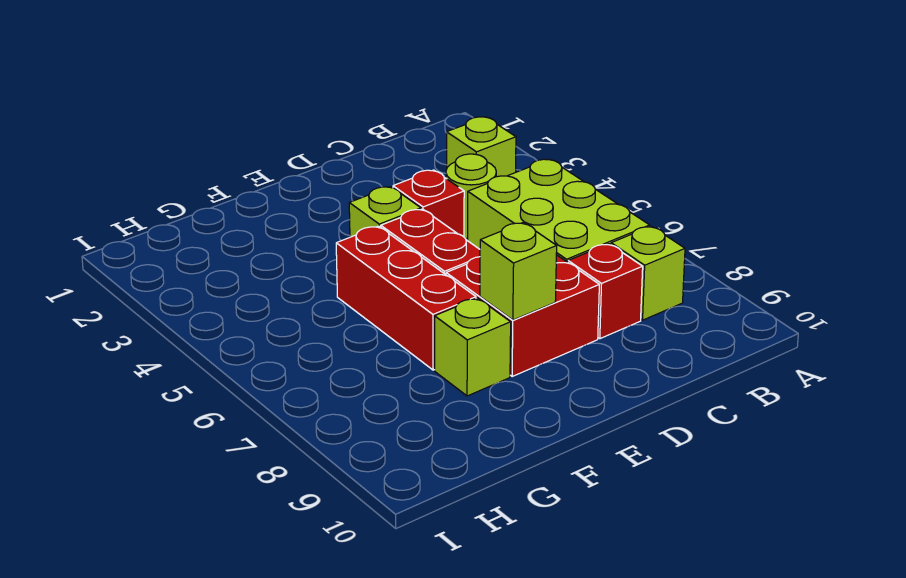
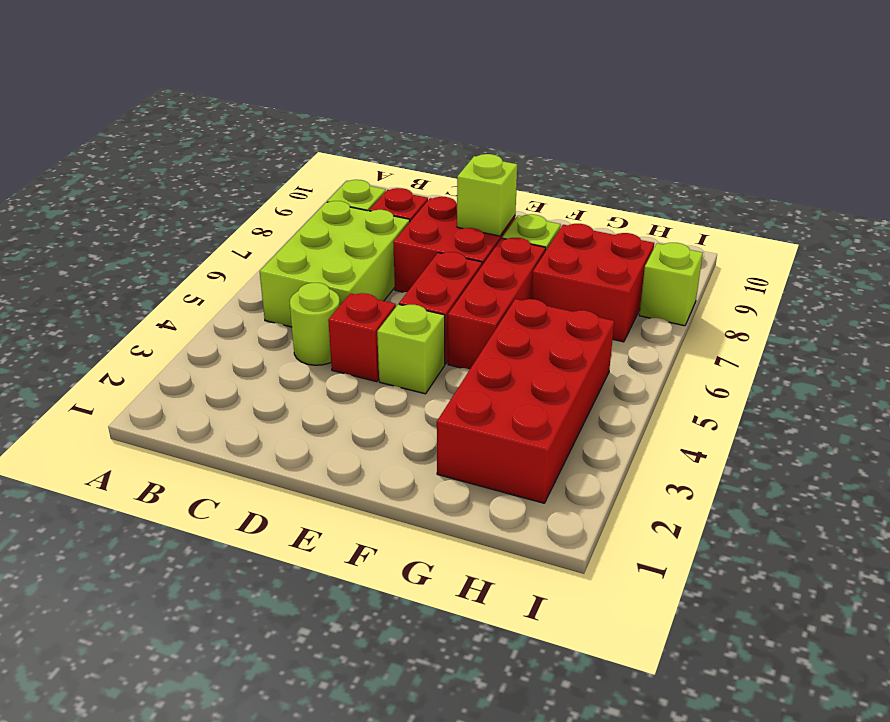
lime 1x1 brick [447,117,516,177] -> lime 1x1 brick moved to [639,243,703,326]
none -> red 2x4 brick [437,299,614,503]
none -> red 2x2 brick [531,224,654,342]

